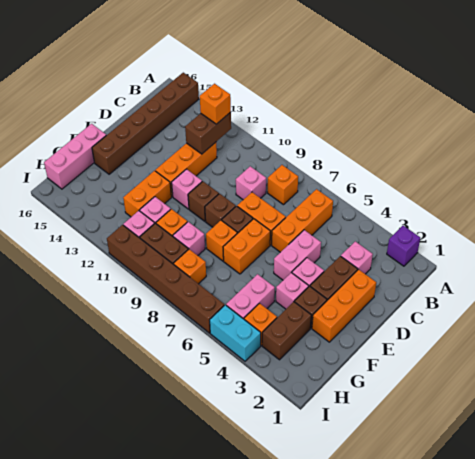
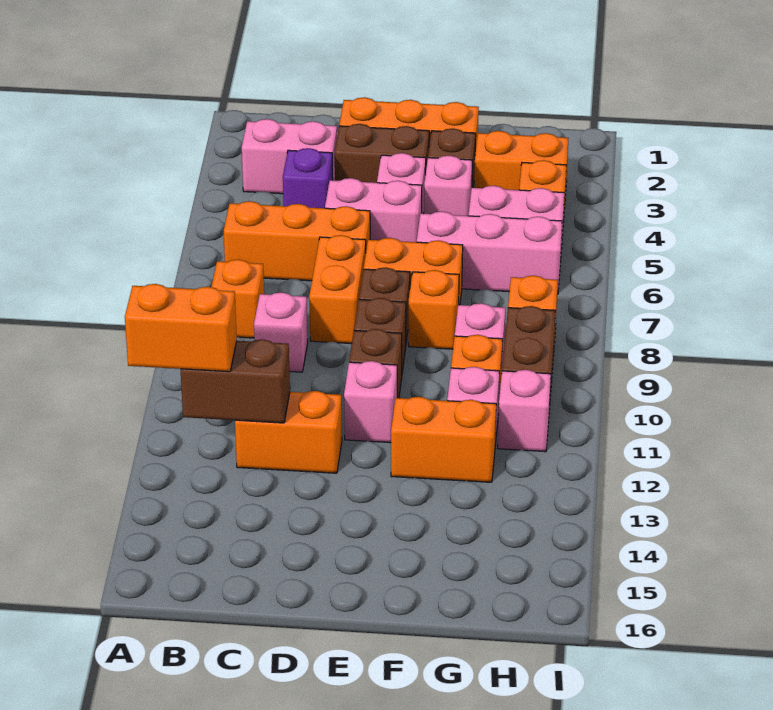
purple 1x1 brick [387,226,420,266] -> purple 1x1 brick moved to [283,148,333,208]
brown 1x6 brick [92,73,199,174] -> none
orange 1x1 brick [200,84,231,124] -> orange 1x2 brick [125,284,237,372]
pink 1x1 brick [341,241,373,274] -> pink 1x2 brick [242,119,337,194]
orange 1x3 brick [155,142,217,197] -> orange 1x2 brick [235,391,342,473]
pink 1x3 brick [44,124,106,189] -> pink 1x3 brick moved to [417,211,562,294]
brown 1x2 brick [262,302,311,360] -> orange 1x2 brick [474,131,568,196]
cyan 1x2 brick [210,305,261,361] -> none
brown 1x6 brick [107,225,224,333] -> none

